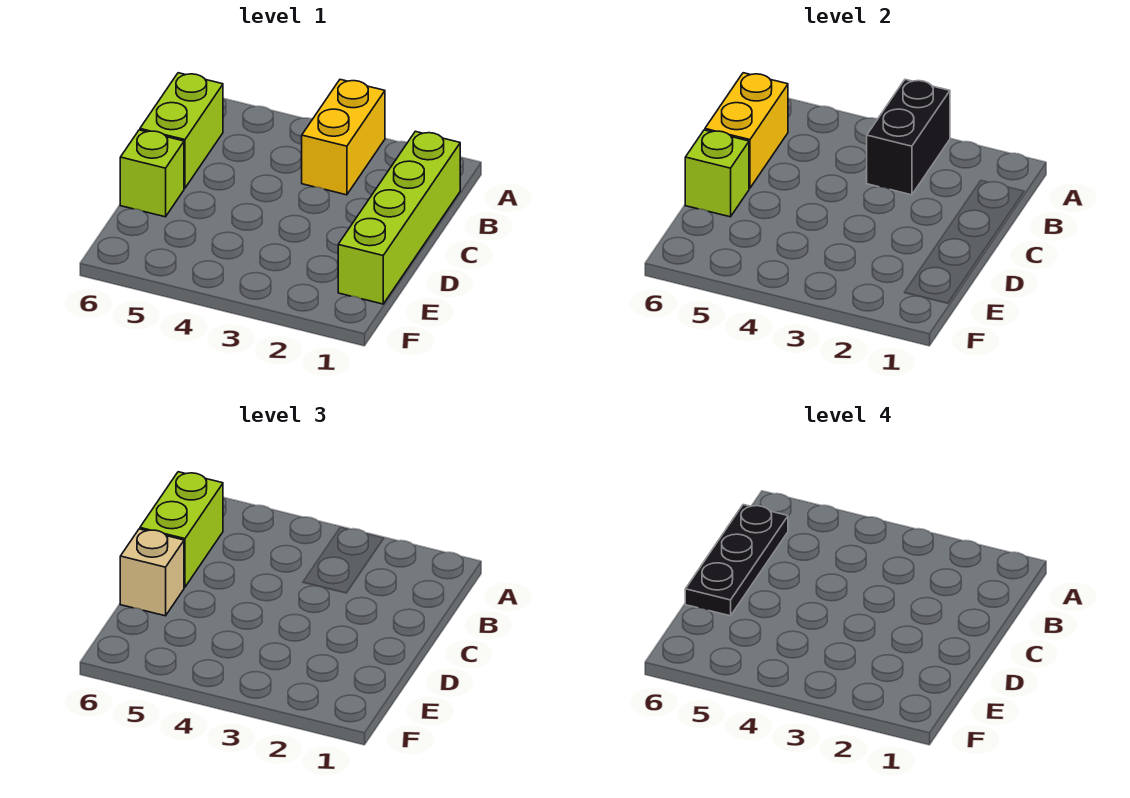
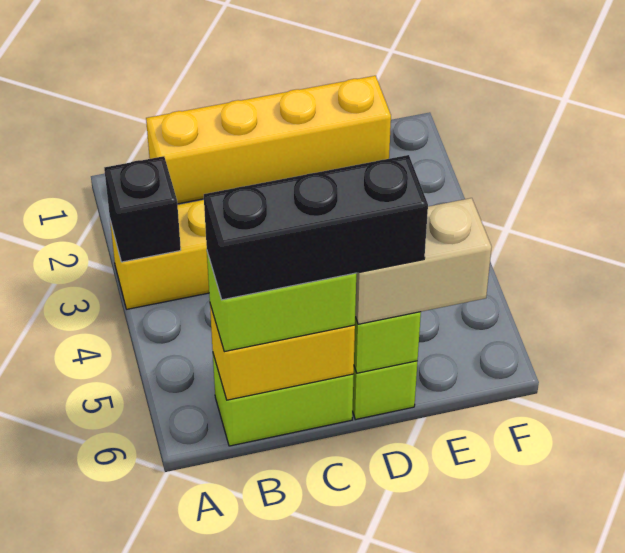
black 1x2 brick [867,80,950,195] -> black 1x1 brick [104,156,181,262]
lime 1x4 brick [338,131,460,304] -> yellow 1x4 brick [146,76,391,204]
black 1x3 plate [685,505,788,616] -> black 1x3 brick [204,155,428,300]
tan 1x1 brick [120,529,184,616] -> tan 1x2 brick [355,198,492,324]

